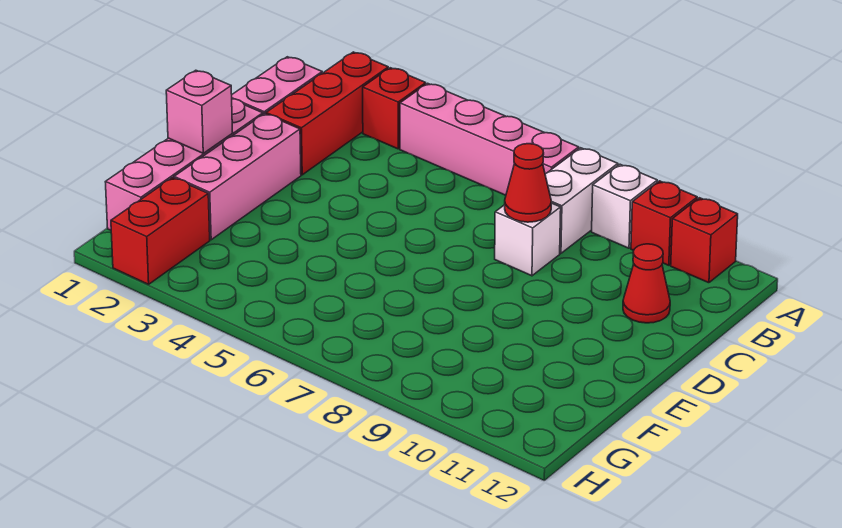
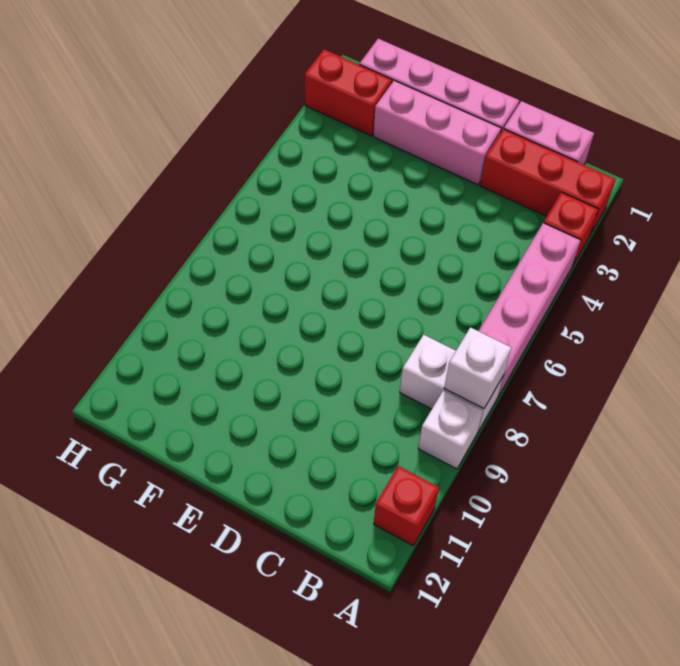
red 1x1 brick [631,181,697,265] -> none
white 1x1 brick [495,203,561,276] -> white 1x1 brick moved to [444,327,511,409]
red 1x1 cone [505,144,551,222] -> none
red 1x1 cone [623,244,670,323] -> none
pink 1x1 brick [166,70,233,153] -> none

